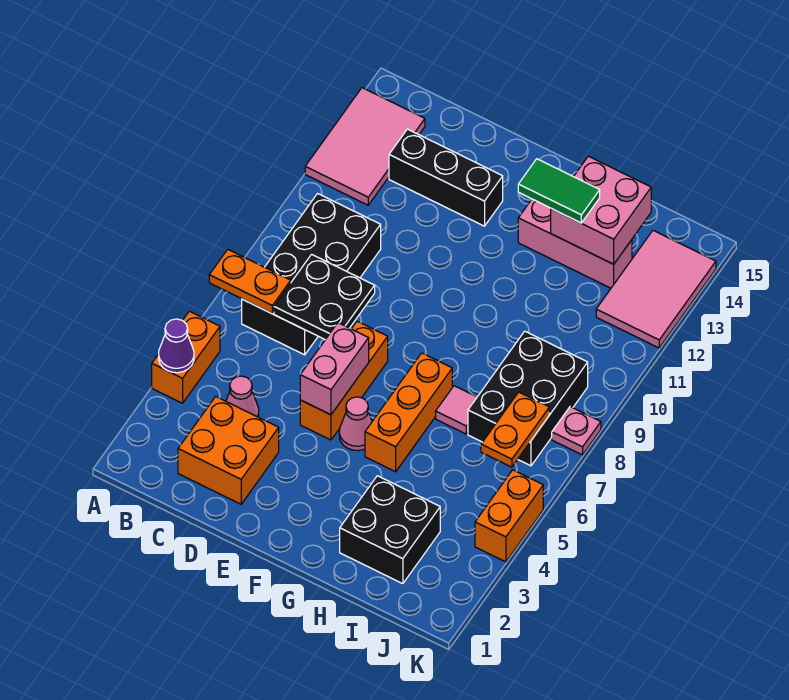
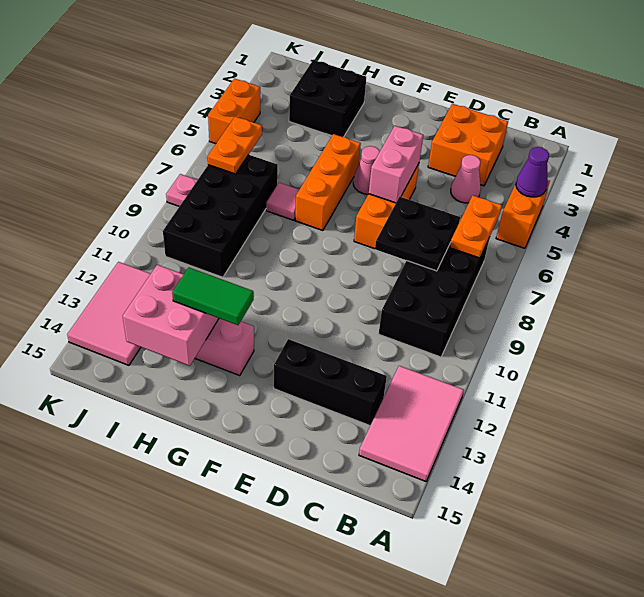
orange 1x2 plate [209,250,291,314] -> orange 1x2 plate turned to [450,195,502,258]
black 2x3 brick [468,331,588,466] -> black 2x4 brick [163,155,278,277]

